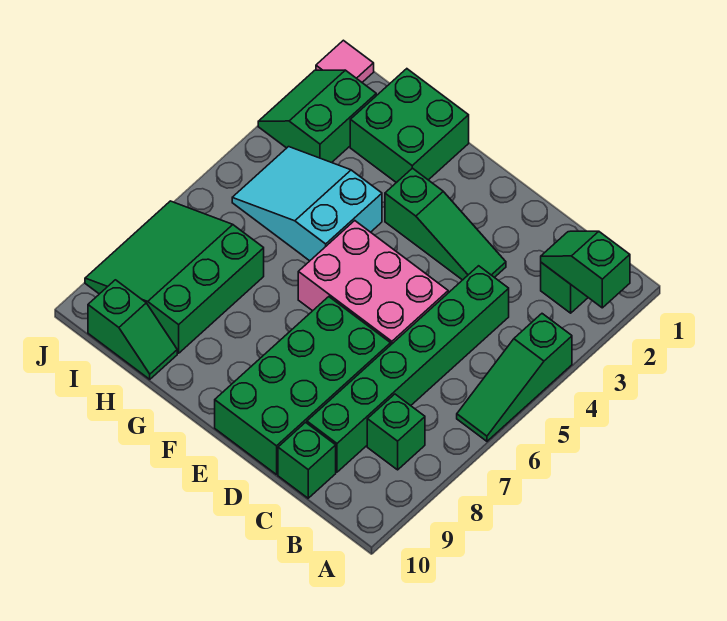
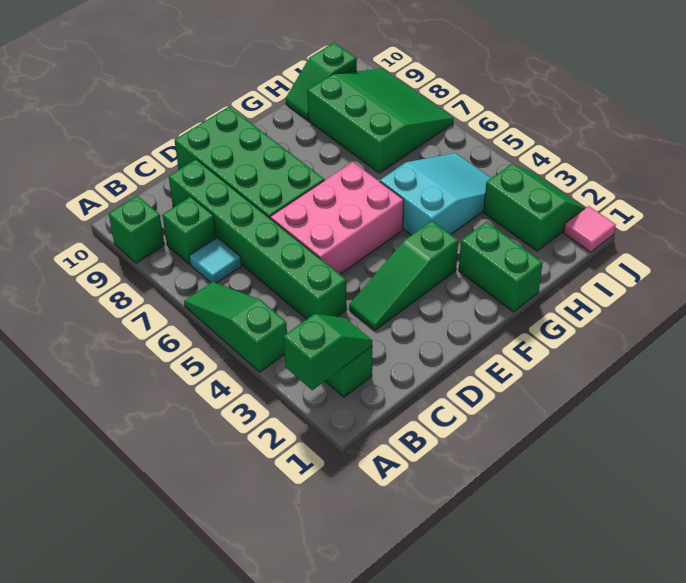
none -> cyan 1x1 tile [189,237,241,283]
green 1x1 brick [278,422,336,498] -> green 1x1 brick moved to [109,196,164,263]
green 2x2 brick [350,69,469,183] -> green 1x2 brick [459,222,543,312]

